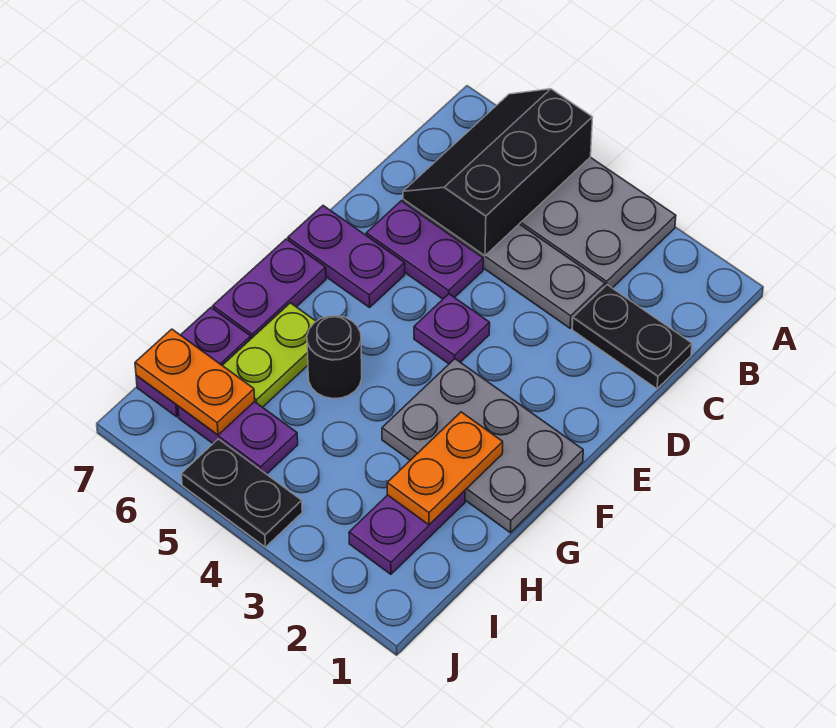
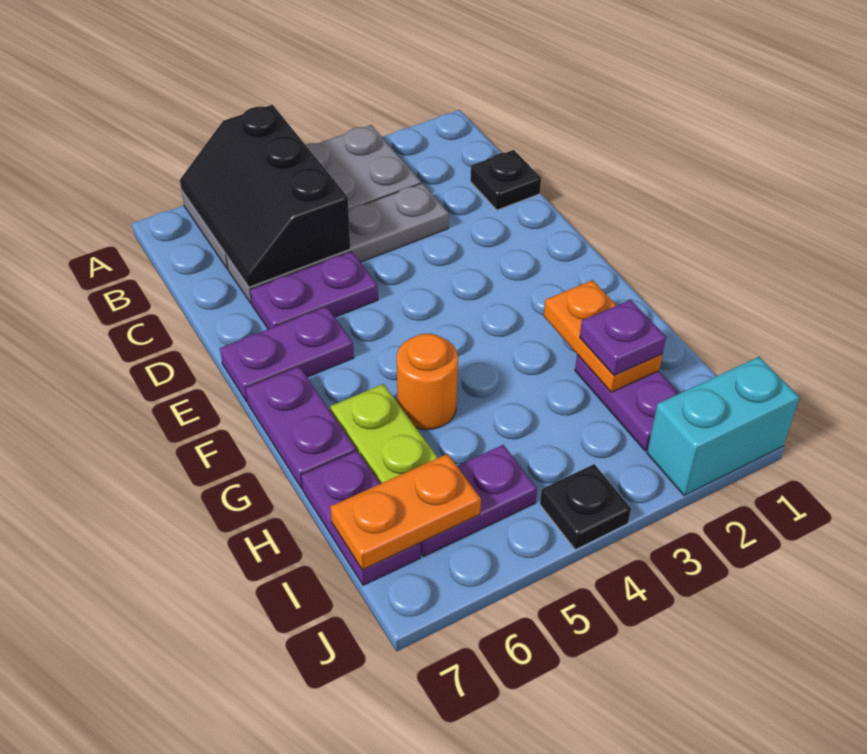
black 1x2 plate [572,285,692,389] -> black 1x1 plate [470,150,541,210]
purple 1x1 plate [414,294,490,364] -> purple 1x1 plate moved to [580,300,666,375]
grey 2x3 plate [382,359,583,533] -> none
black 1x1 round brick [307,316,362,399] -> orange 1x1 round brick [397,334,458,430]
none -> cyan 1x2 brick [647,357,800,496]
black 1x2 plate [181,439,302,547] -> black 1x1 plate [540,464,631,550]

